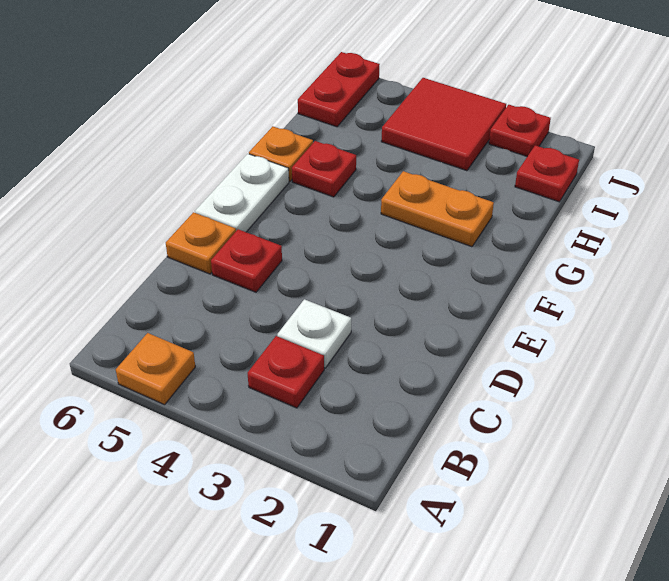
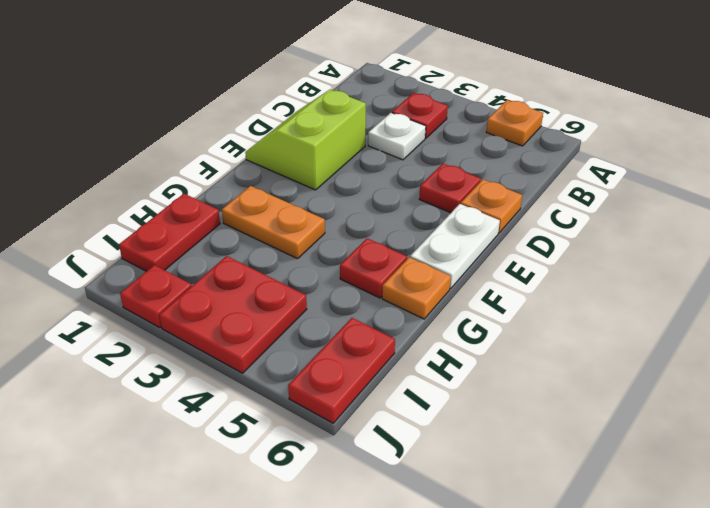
none -> lime 2x2 slope [245,90,366,190]
red 1x1 plate [515,145,579,202] -> red 1x2 plate [119,194,220,271]
red 2x2 tile [381,78,506,171] -> red 2x2 plate [159,256,307,373]

